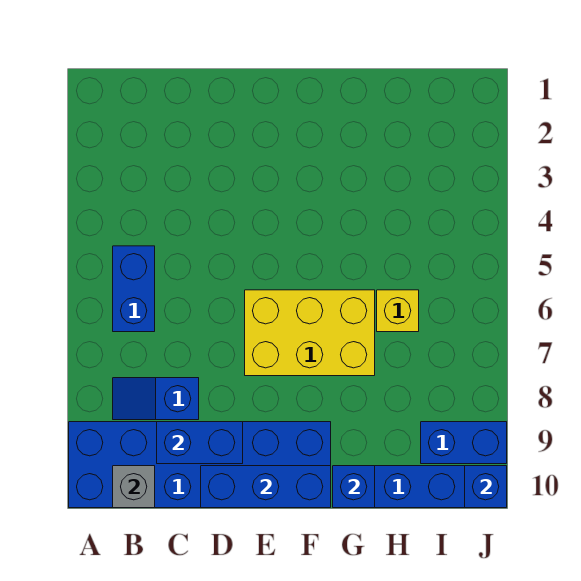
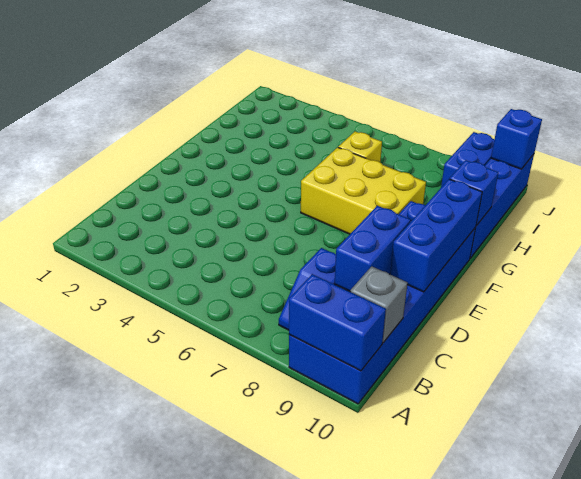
blue 1x2 brick [113,246,155,332] -> blue 1x2 brick moved to [289,274,386,371]
yellow 2x3 brick [245,290,375,376] -> yellow 2x3 brick turned to [301,147,426,234]

